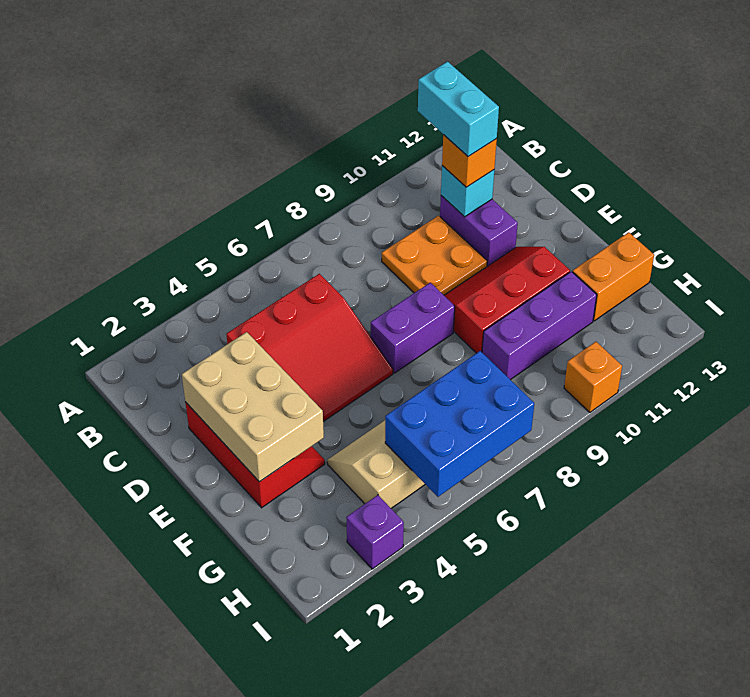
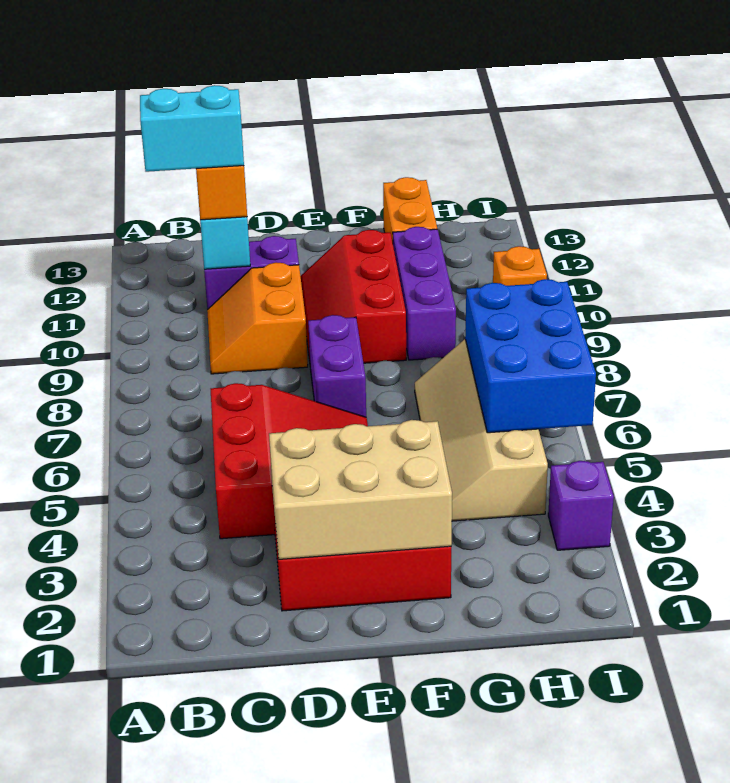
orange 2x2 plate [382,216,487,295] -> orange 2x2 slope [207,262,308,374]

